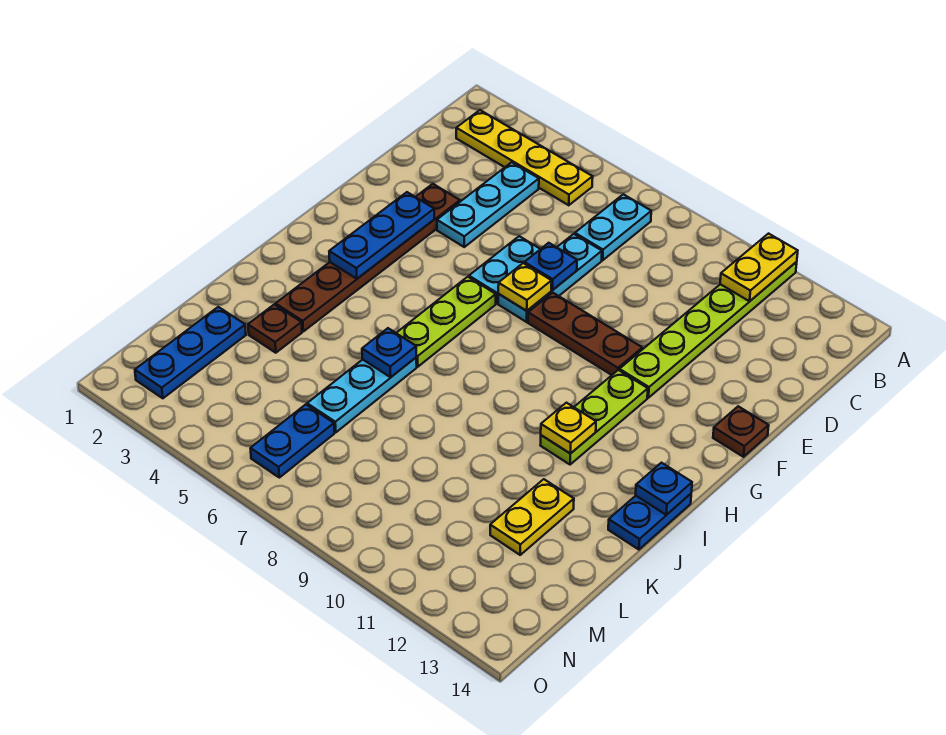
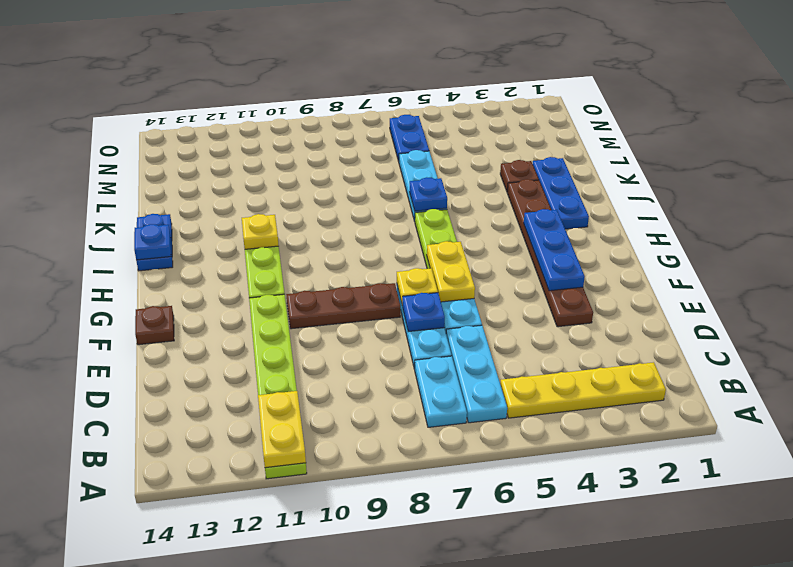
cyan 1x3 plate [437,162,539,247] -> cyan 1x3 plate moved to [446,325,507,423]
yellow 1x2 plate [490,479,574,555] -> yellow 1x2 plate moved to [427,241,475,302]
blue 1x3 plate [135,307,246,398] -> blue 1x3 plate moved to [533,157,589,229]

